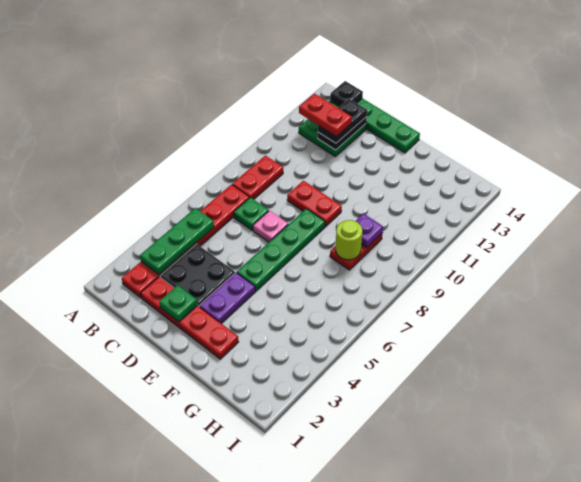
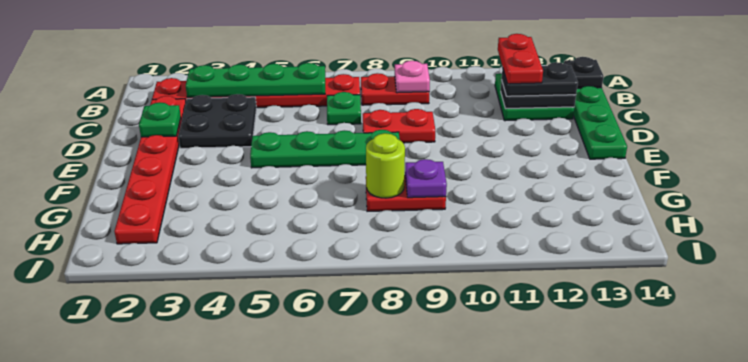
green 1x3 plate [140,208,214,275] -> green 1x4 plate [186,63,325,97]
red 1x4 plate [141,277,239,359] -> red 1x6 plate [114,96,186,244]
pink 1x1 plate [253,211,288,242] -> pink 1x1 plate moved to [395,61,430,93]
red 1x2 plate [287,181,342,226] -> red 1x2 plate turned to [363,109,435,143]
purple 1x2 plate [199,273,255,324] -> none

